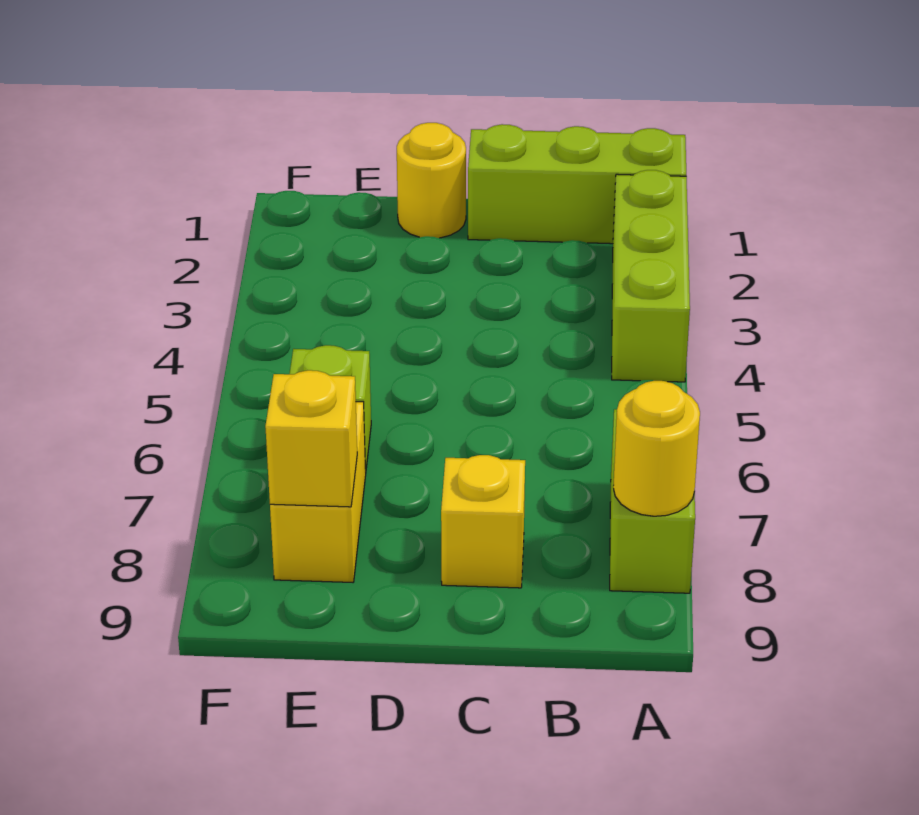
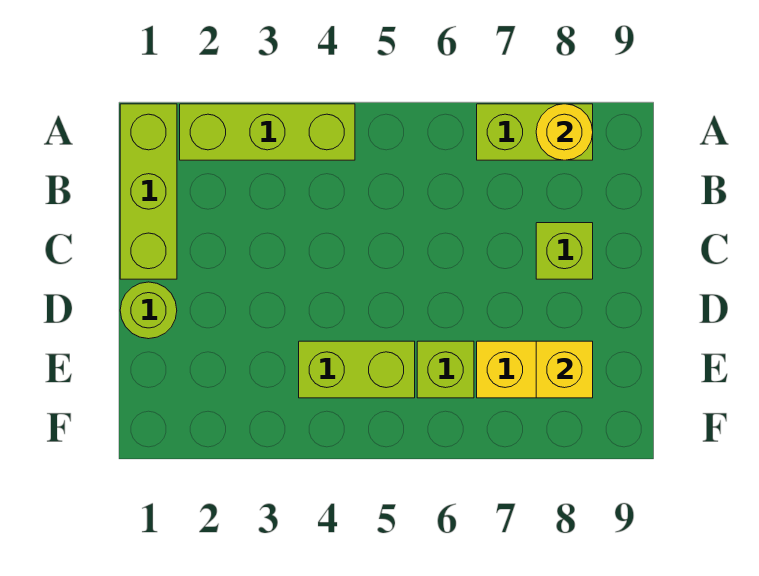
yellow 1x1 brick [441,455,525,588] -> lime 1x1 brick [536,223,593,279]
yellow 1x1 round brick [397,123,466,238] -> lime 1x1 round brick [120,282,177,339]
none -> lime 1x2 brick [299,341,415,398]

